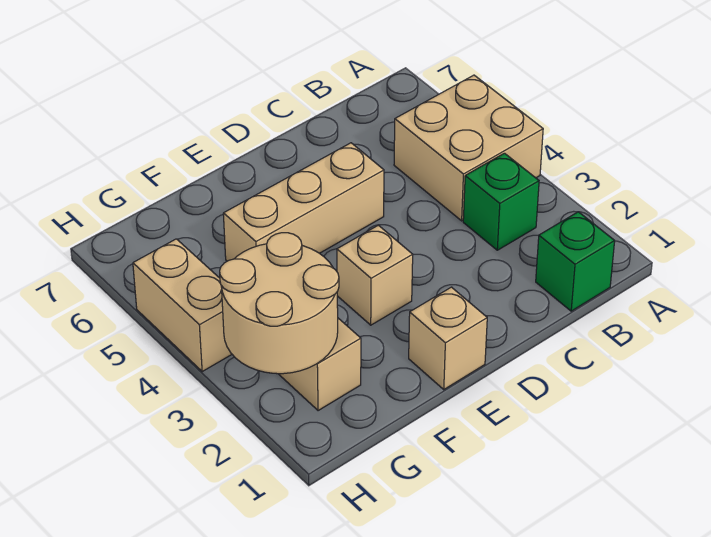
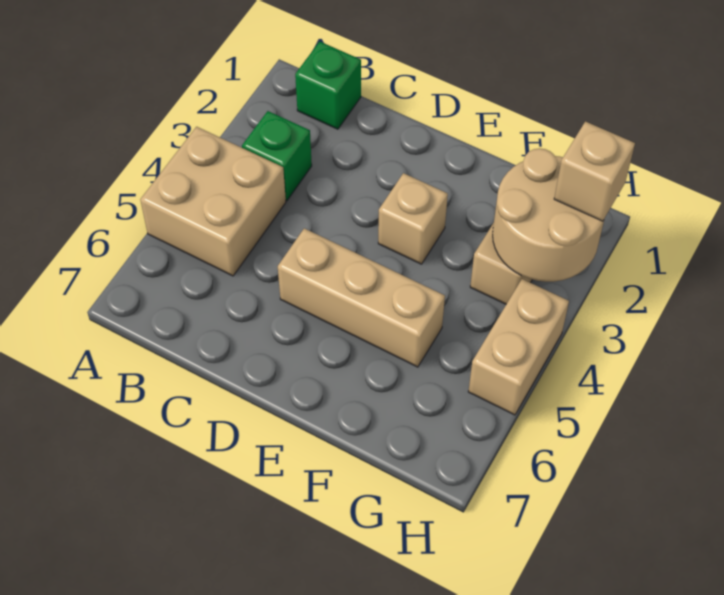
tan 1x1 brick [409,287,487,389] -> tan 1x1 brick moved to [554,121,635,221]

